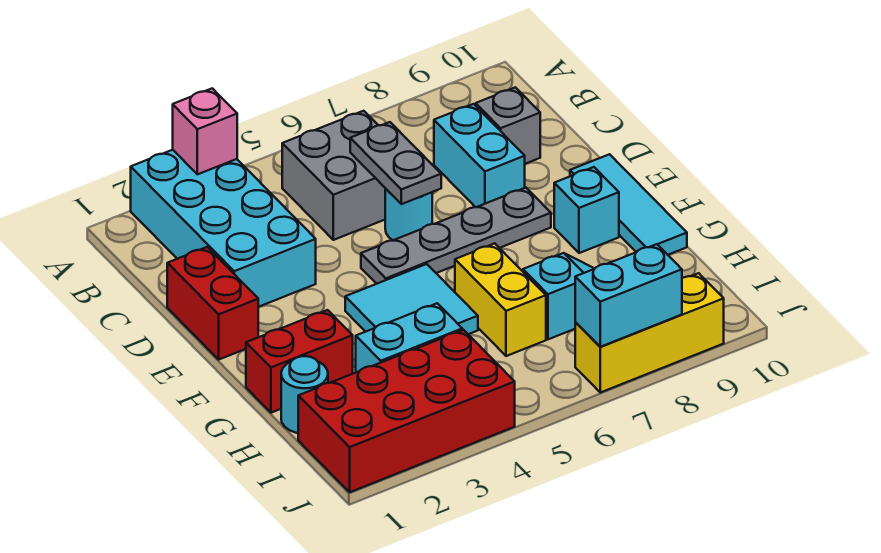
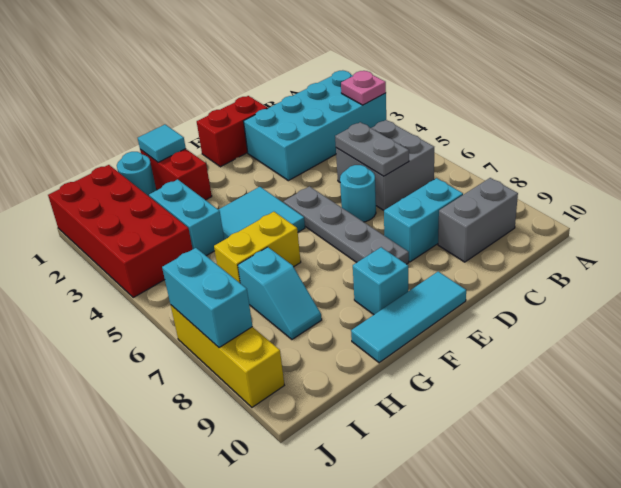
pink 1x1 brick [173,88,237,174] -> pink 1x1 plate [341,71,386,105]
grey 1x2 plate [350,122,441,204] -> grey 1x2 plate turned to [335,122,409,176]
grey 1x1 brick [476,87,540,164] -> grey 1x2 brick [438,178,518,262]
none -> cyan 1x1 tile [138,125,186,162]

